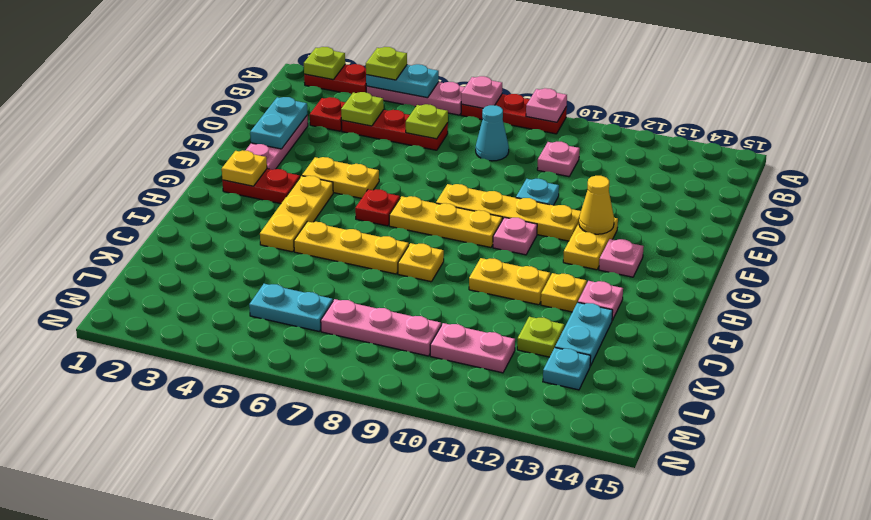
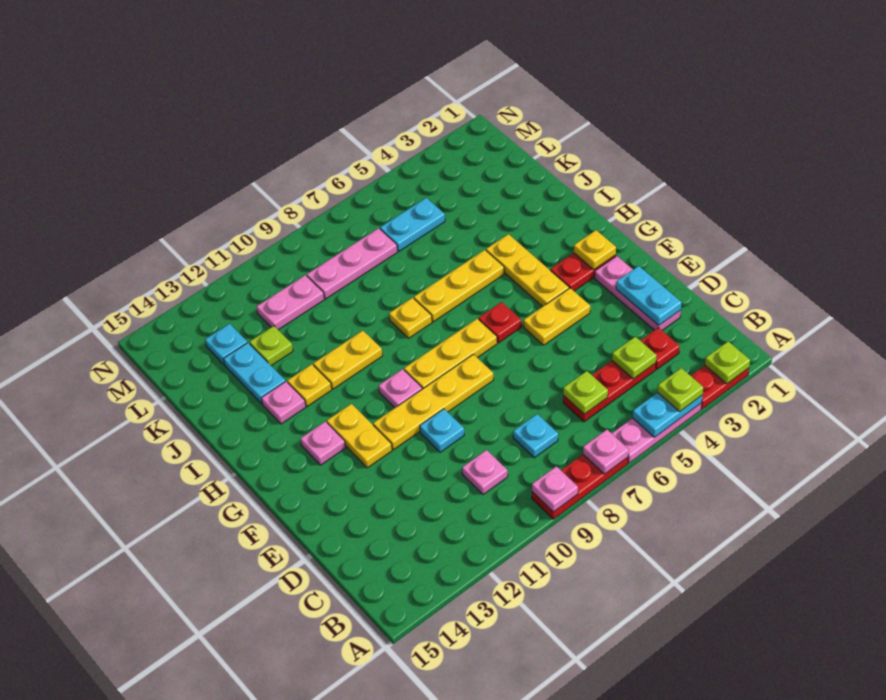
cyan 1x1 cone [476,105,509,161] -> cyan 1x1 plate [513,414,558,458]
yellow 1x1 cone [579,176,614,234] -> none

